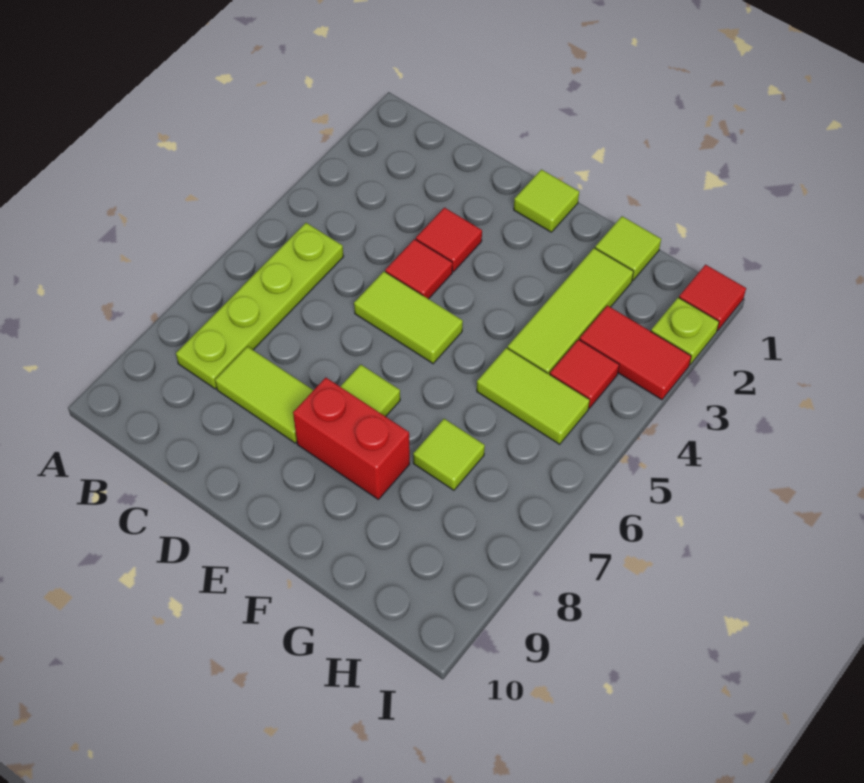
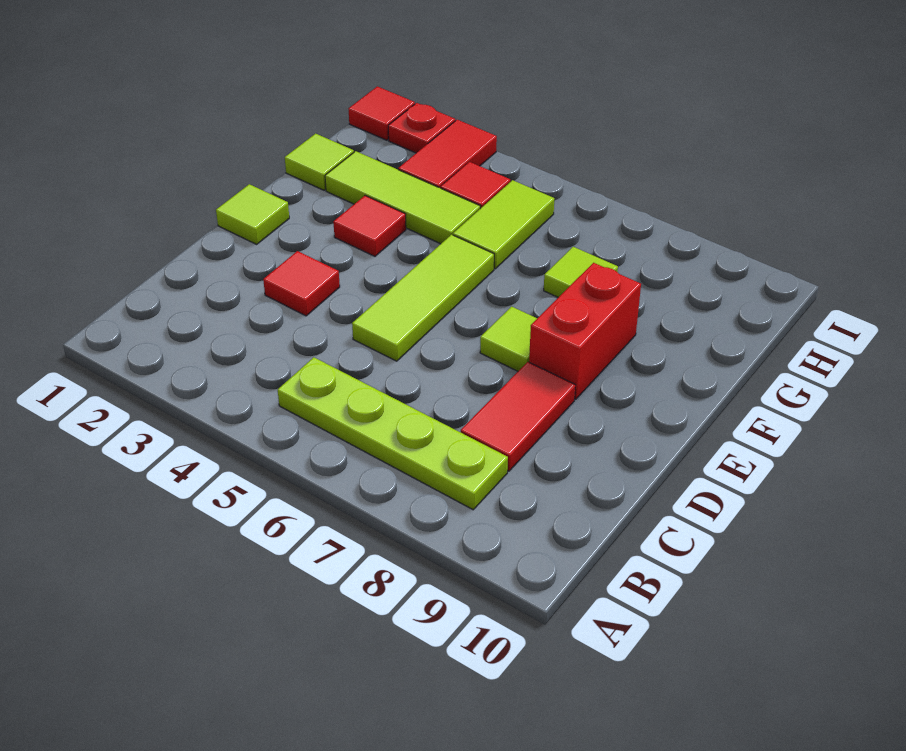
lime 1x2 tile [215,347,313,443] -> red 1x2 tile [461,362,575,471]
red 1x1 tile [385,239,452,299] -> red 1x1 tile moved to [333,196,406,256]
lime 1x2 tile [354,272,463,364] -> lime 1x3 tile [352,235,494,361]
lime 1x1 plate [651,298,719,365] -> red 1x1 plate [388,103,455,153]

